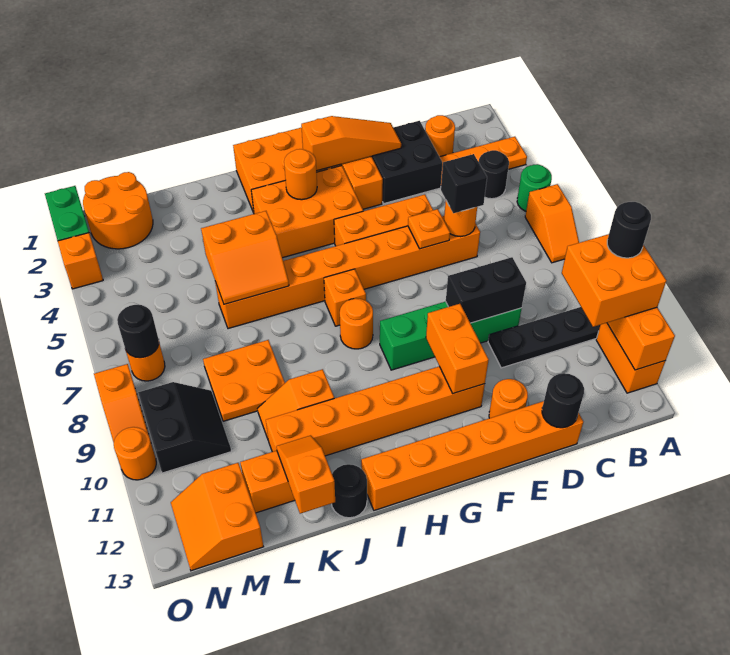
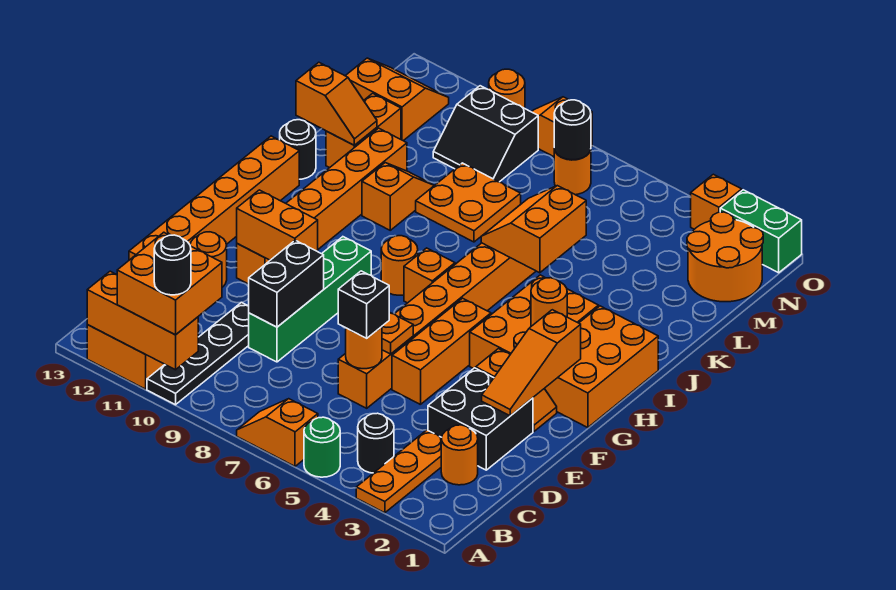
black 1x1 round brick [542,373,584,428] -> none

